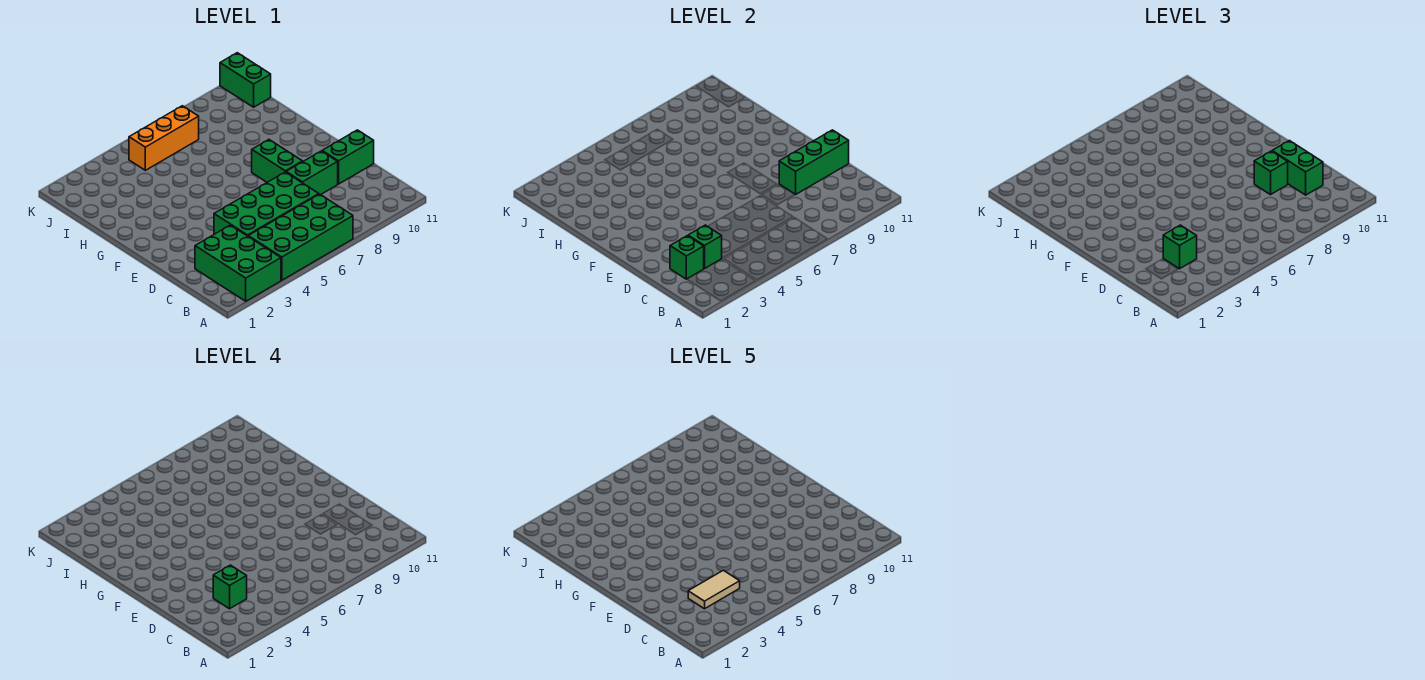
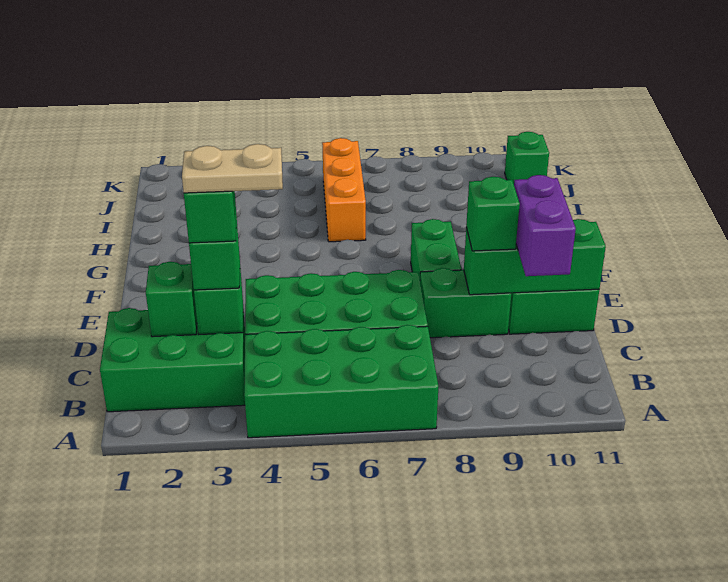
green 2x3 brick [195,225,281,301] -> green 2x3 brick turned to [100,308,245,412]
tan 1x2 tile [688,570,740,609] -> tan 1x2 plate [182,144,283,193]
green 1x2 brick [1272,141,1323,195] -> purple 1x2 brick [514,175,576,276]
orange 1x3 brick [129,106,199,170] -> orange 1x3 brick turned to [322,138,366,242]
green 1x2 brick [220,53,271,107] -> green 1x1 brick [505,132,549,184]

